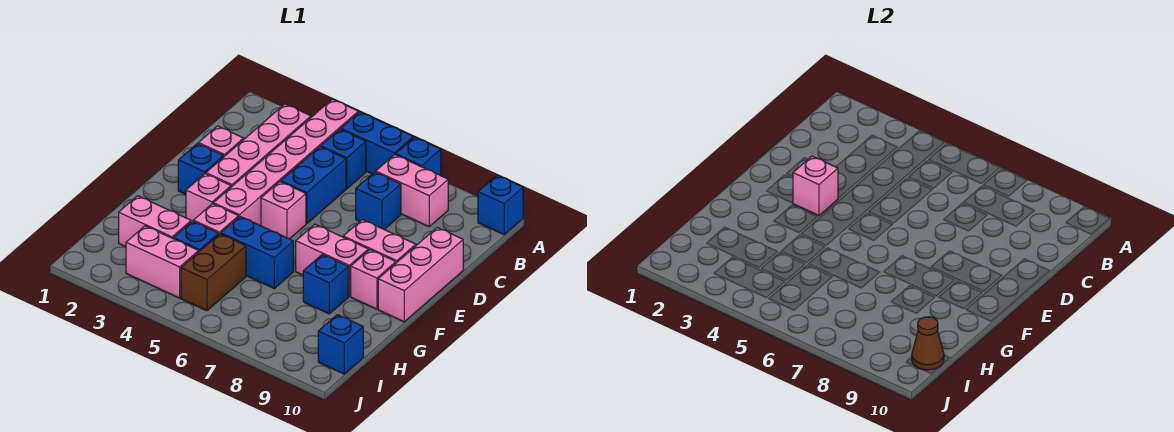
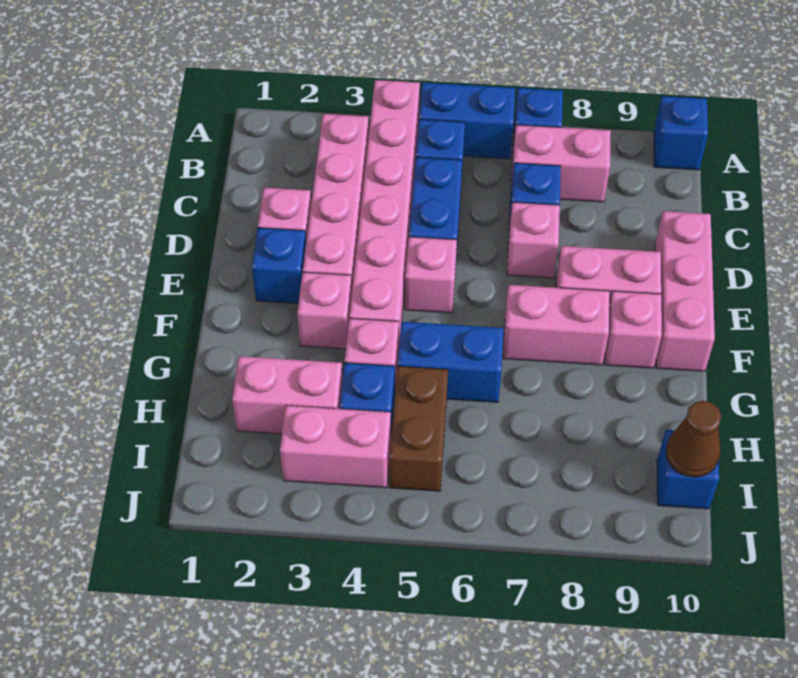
pink 1x1 brick [793,156,838,216] -> pink 1x1 brick moved to [507,202,560,278]
blue 1x1 brick [303,254,348,314] -> none

